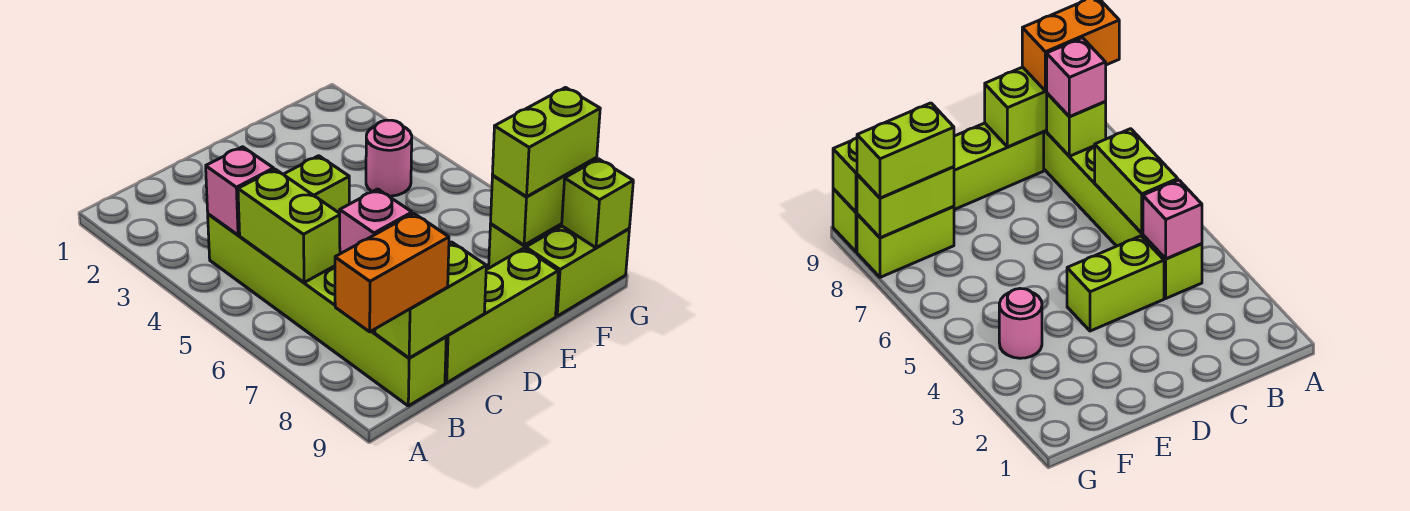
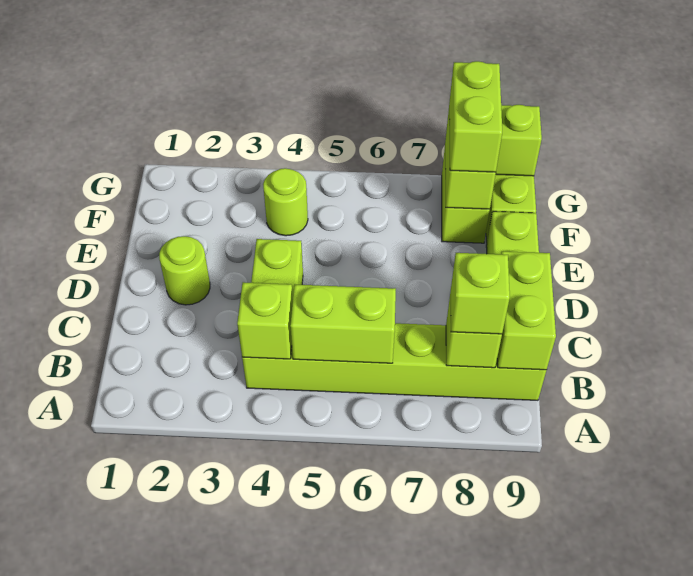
orange 1x2 brick [335,213,449,332] -> none
pink 1x1 brick [206,147,274,235] -> lime 1x1 brick [237,282,293,359]
pink 1x1 brick [340,189,412,254] -> lime 1x1 brick [451,253,510,334]
none -> lime 1x1 round brick [159,236,210,305]
pink 1x1 round brick [366,120,412,196] -> lime 1x1 round brick [263,168,308,236]

